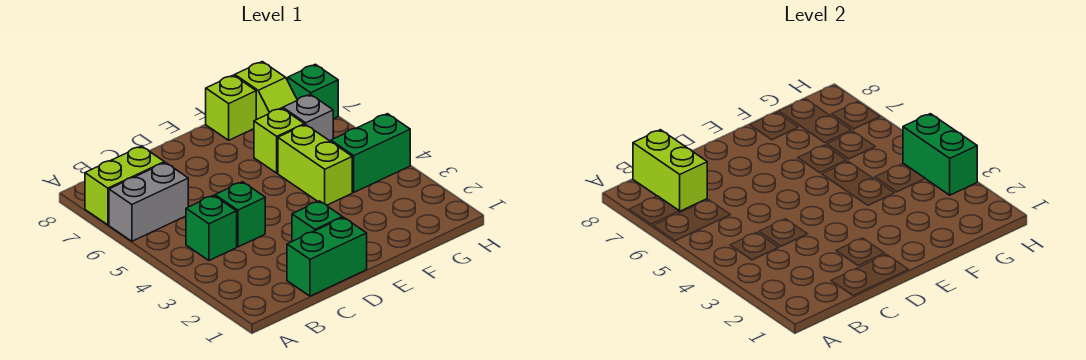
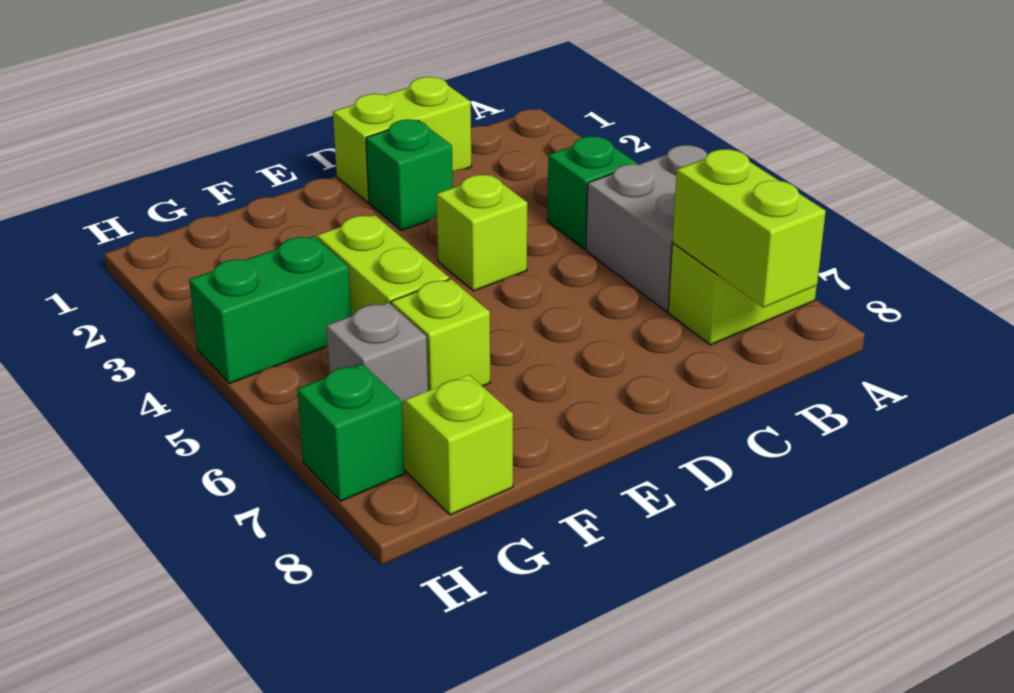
grey 1x2 brick [109,163,188,241] -> grey 2x2 brick [586,145,707,311]
green 1x2 brick [287,217,367,296] -> lime 1x2 brick [333,77,472,202]
green 1x1 brick [215,182,265,247] -> none
lime 1x1 brick [206,75,256,140] -> lime 1x1 brick moved to [437,175,527,291]
green 1x2 brick [903,114,977,195] -> none

